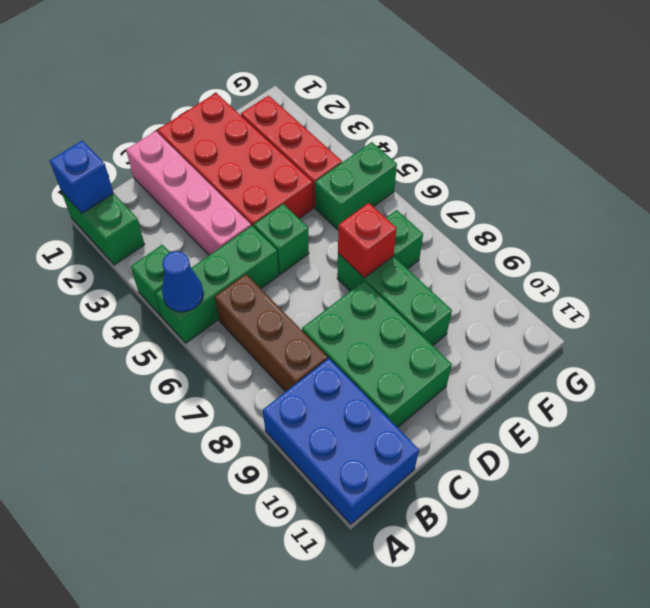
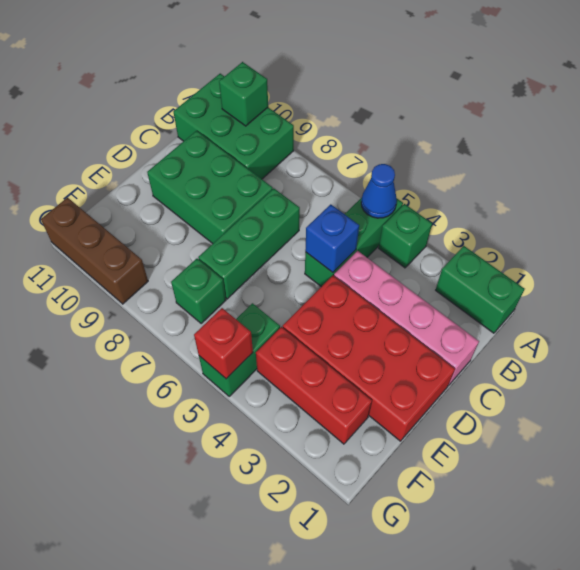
blue 1x1 brick [50,140,114,213] -> blue 1x1 brick moved to [305,204,359,273]
blue 2x3 brick [263,358,419,524] -> green 2x3 brick [174,74,294,179]
brown 1x3 brick [215,274,328,391] -> brown 1x3 brick moved to [41,198,148,304]
green 1x1 brick [254,204,309,274] -> green 1x1 brick moved to [219,62,268,126]
green 1x3 brick [337,253,452,345] -> green 1x3 brick turned to [198,188,300,299]
red 1x1 brick [338,203,397,278] -> red 1x1 brick moved to [194,308,253,379]

